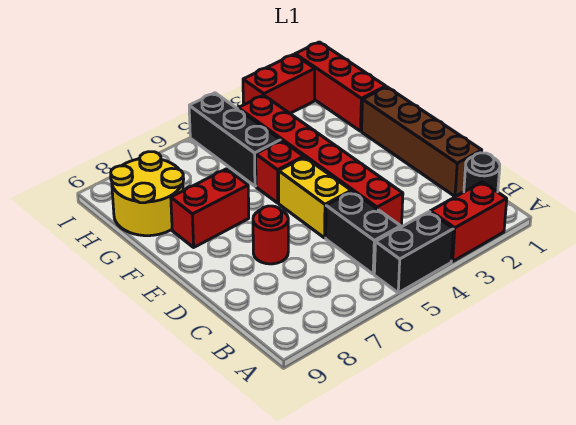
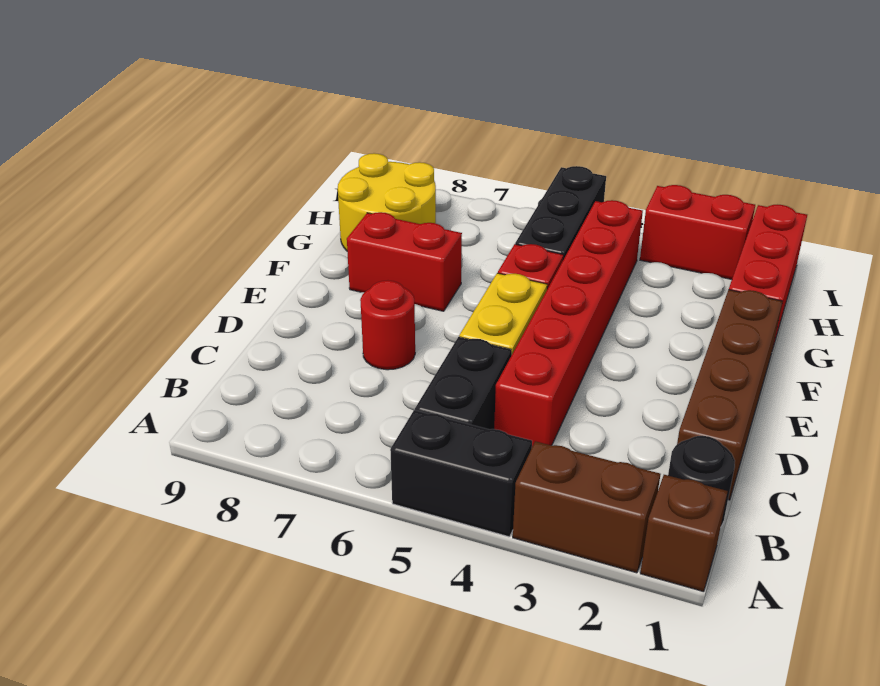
none -> brown 1x1 brick [640,475,728,592]
red 1x2 brick [430,182,507,261] -> brown 1x2 brick [513,441,660,573]

